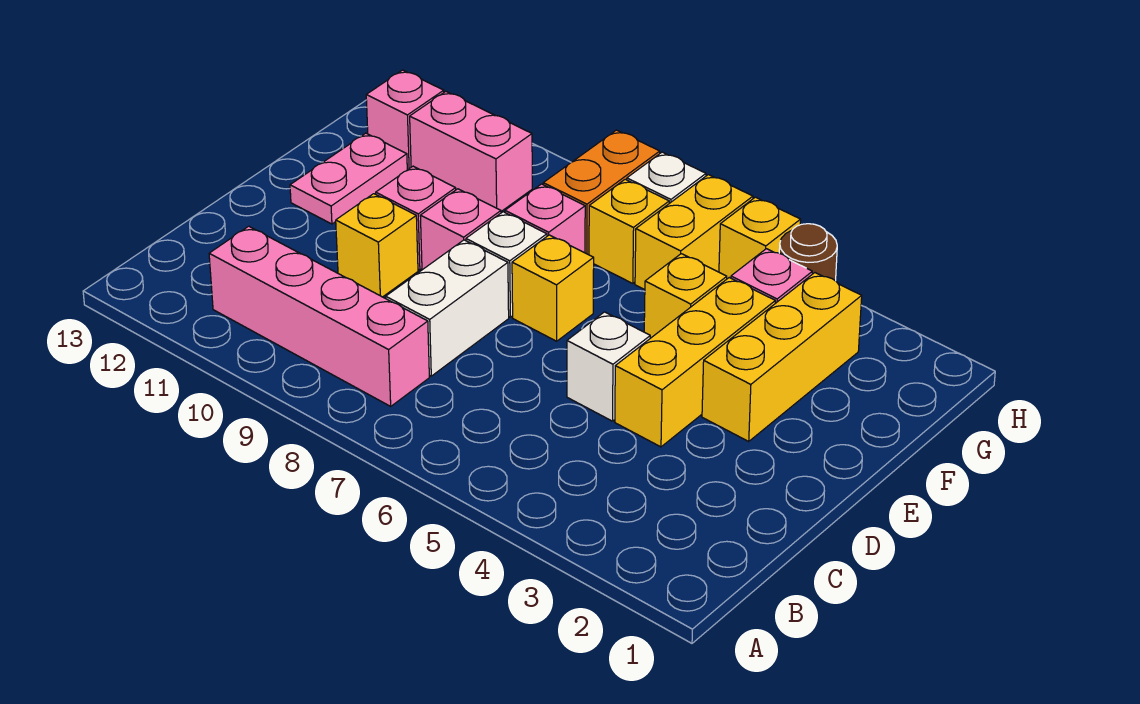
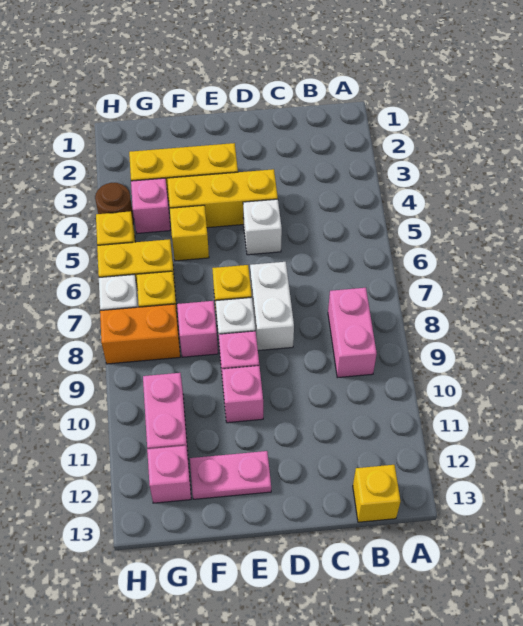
pink 1x4 brick [209,226,429,406] -> pink 1x2 brick [328,288,377,378]
white 1x2 brick [386,240,509,376] -> white 1x2 brick turned to [250,262,294,351]
yellow 1x1 brick [336,194,418,297] -> yellow 1x1 brick moved to [353,465,401,522]

